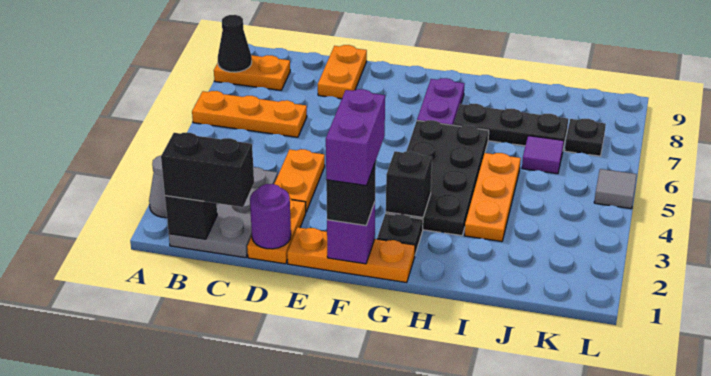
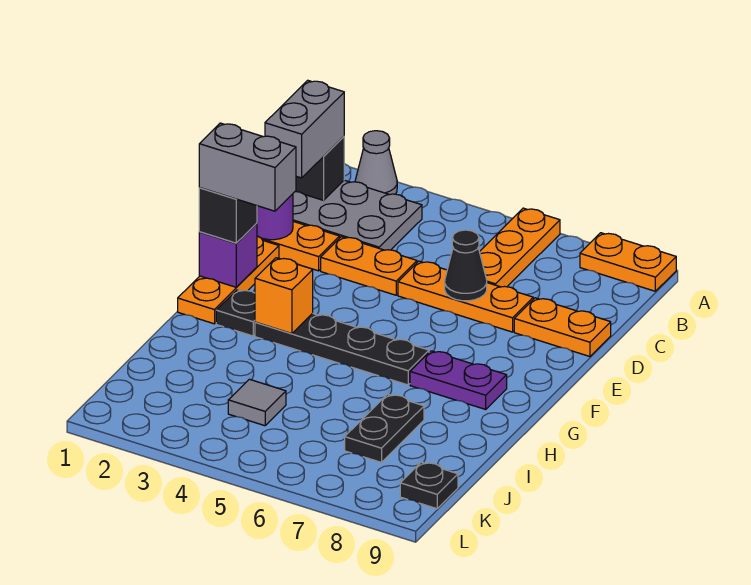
orange 1x2 plate [214,55,290,90] -> orange 1x2 plate turned to [580,233,676,291]
black 1x1 cone [218,15,252,72] -> black 1x1 cone moved to [445,230,487,301]
black 1x2 brick [161,133,254,207] -> grey 1x2 brick [265,80,344,178]
purple 1x2 brick [326,89,385,186] -> grey 1x2 brick [199,123,296,211]
black 2x4 plate [386,120,489,236] -> black 1x4 plate [255,313,429,385]
black 1x1 brick [386,151,432,217] -> orange 1x1 brick [255,258,313,334]
black 1x3 plate [454,104,568,148] -> black 1x2 plate [345,394,424,462]
orange 1x3 plate [464,153,521,242] -> orange 1x3 plate moved to [398,261,533,332]
purple 1x1 tile [522,136,564,174] -> none
black 1x1 plate [565,119,606,156] -> black 1x1 plate moved to [400,462,458,509]
grey 1x1 tile [594,169,637,209] -> grey 1x1 tile moved to [228,379,286,426]

